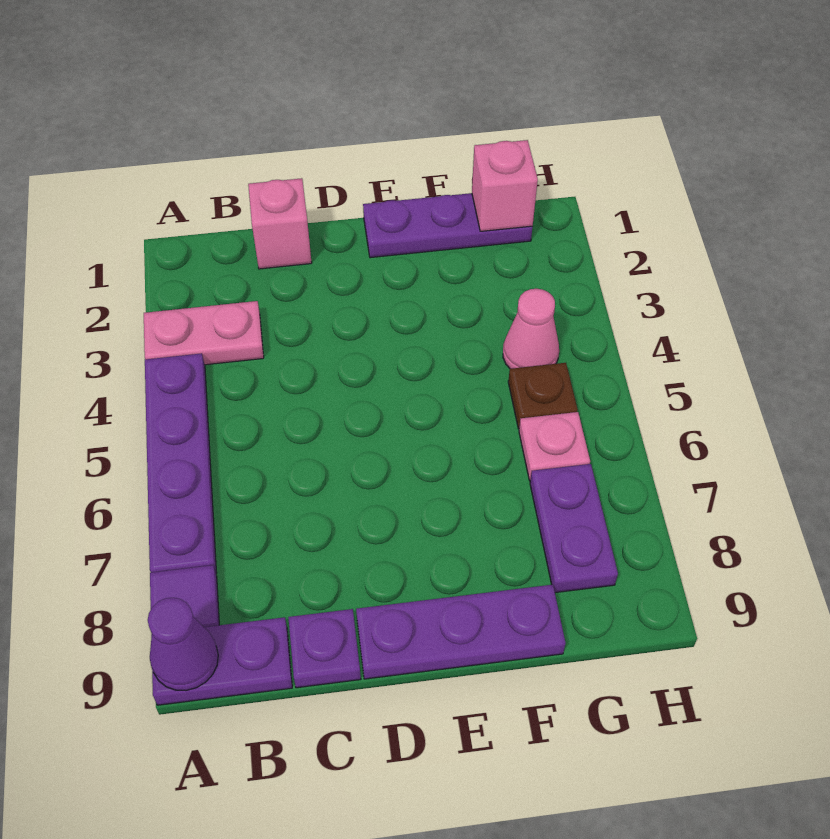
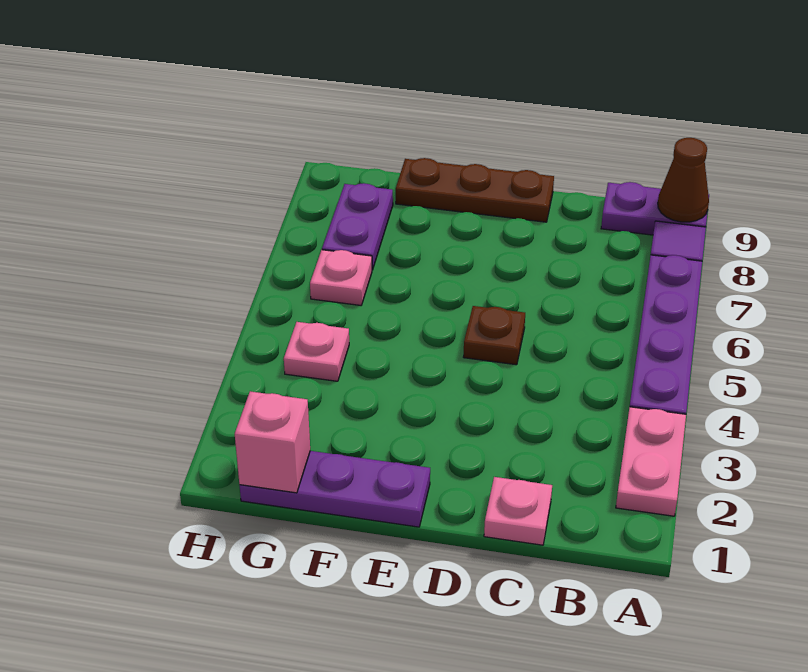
pink 1x2 plate [144,301,264,365] -> pink 1x2 plate turned to [616,407,686,516]
purple 1x1 cone [148,598,218,690] -> brown 1x1 cone [658,138,709,222]
pink 1x1 brick [248,178,312,269] -> pink 1x1 plate [484,477,552,545]
purple 1x1 plate [288,609,361,688] -> none
purple 1x3 plate [356,585,565,679] -> brown 1x3 plate [396,158,554,222]
pink 1x1 cone [503,289,559,369] -> pink 1x1 plate [284,322,349,381]
brown 1x1 plate [508,363,578,429] -> brown 1x1 plate moved to [464,306,525,365]

